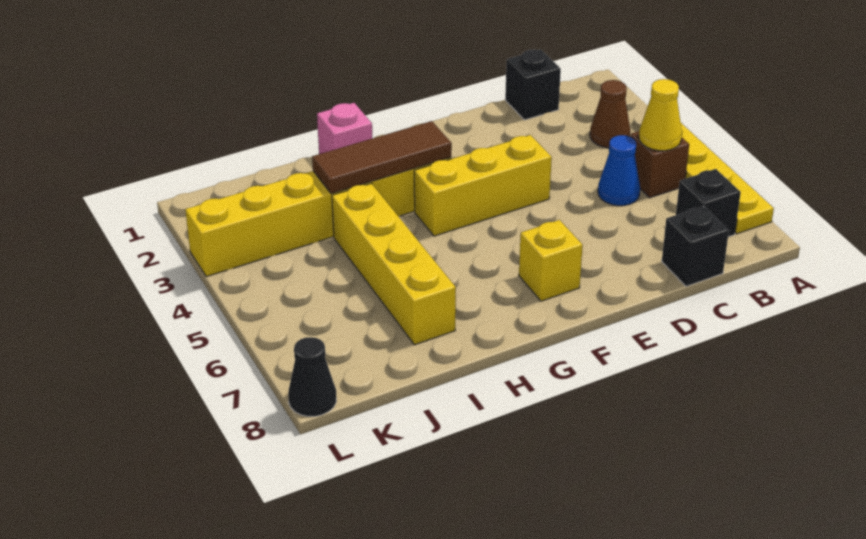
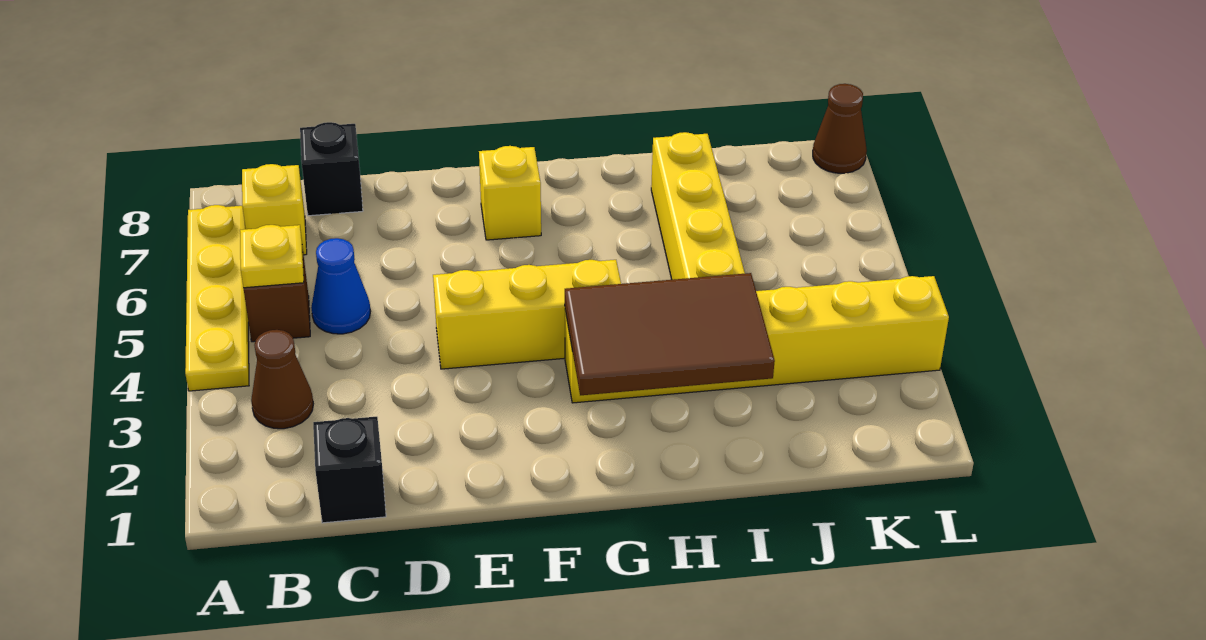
yellow 1x1 cone [639,79,682,151] -> yellow 1x1 plate [240,225,304,288]
black 1x1 brick [676,169,741,237] -> yellow 1x1 brick [242,164,307,255]
brown 1x3 tile [312,121,452,194] -> brown 2x3 tile [565,273,775,395]
pink 1x1 brick [317,103,372,154] -> none
black 1x1 cone [288,337,336,416] -> brown 1x1 cone [813,84,867,173]

